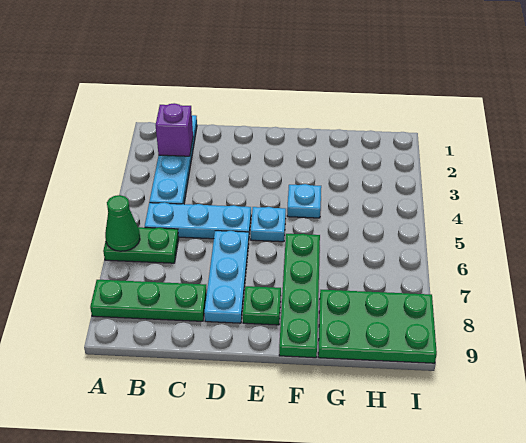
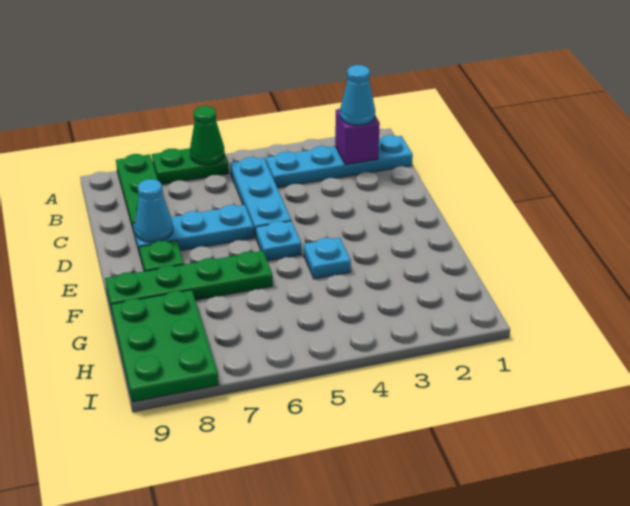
green 1x2 plate [103,227,179,263] -> green 1x2 plate turned to [152,148,229,184]
none -> cyan 1x1 cone [340,65,375,125]
none -> cyan 1x1 cone [135,179,173,242]

